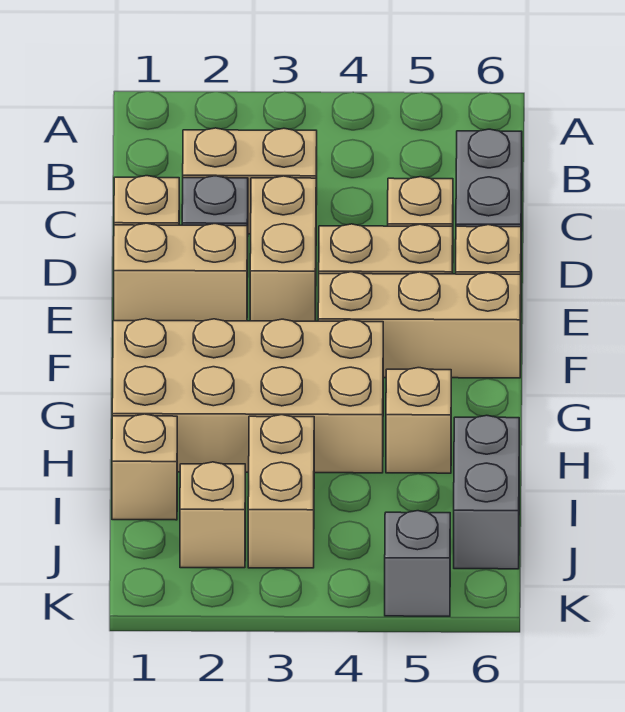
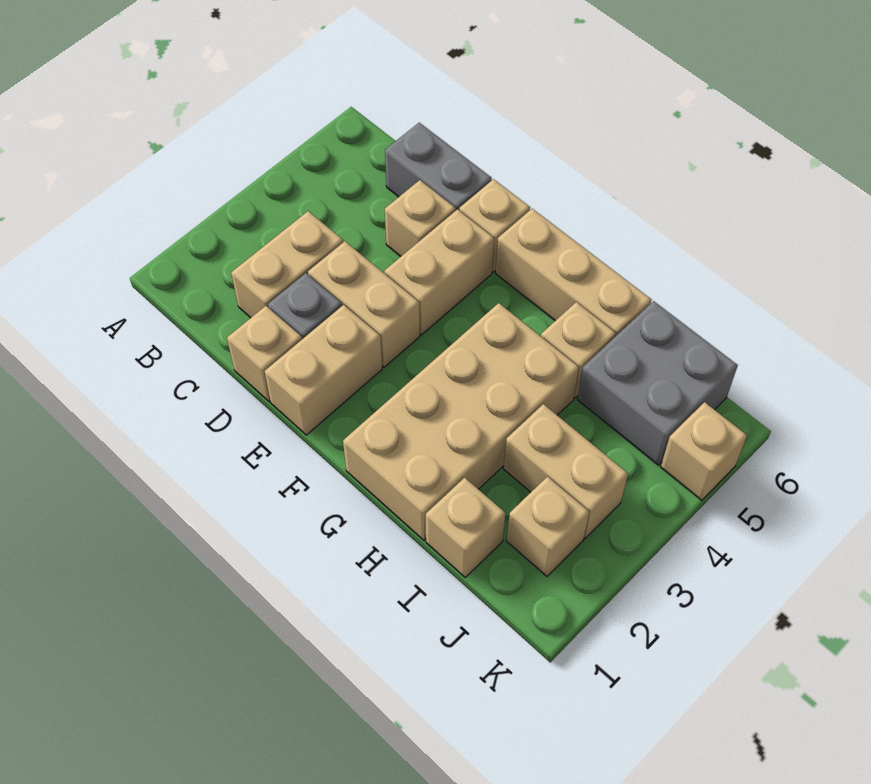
tan 1x3 brick [318,272,521,378] -> tan 1x3 brick turned to [496,209,652,337]
grey 1x2 brick [454,415,519,569] -> grey 2x2 brick [577,301,738,465]
grey 1x1 brick [385,511,450,616] -> tan 1x1 brick [661,402,747,500]

